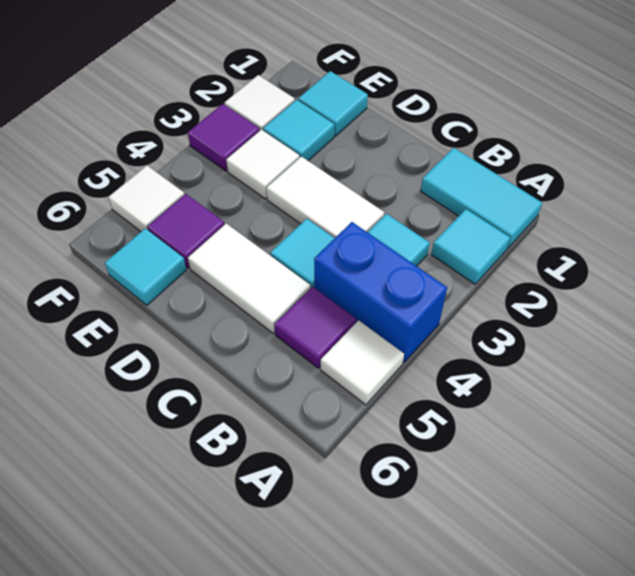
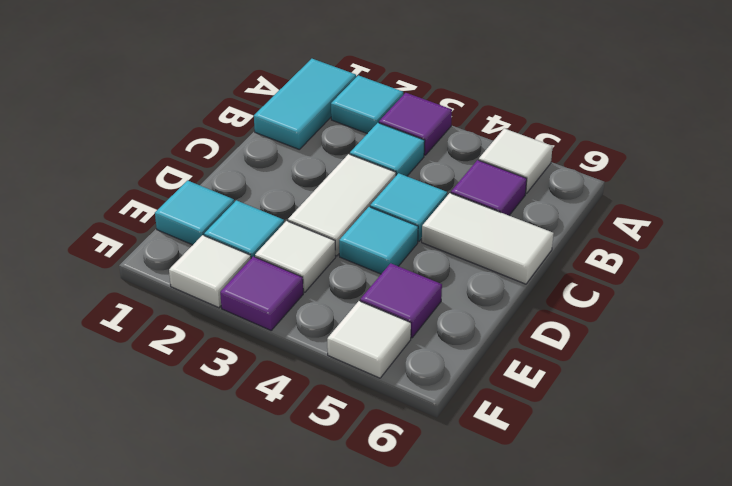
none -> purple 1x1 tile [379,93,452,155]
blue 1x2 brick [314,222,447,362] -> none
white 1x2 tile [188,223,310,333] -> white 1x2 tile turned to [422,193,554,284]
cyan 1x1 tile [105,228,186,305] -> cyan 1x1 tile moved to [339,207,418,274]

